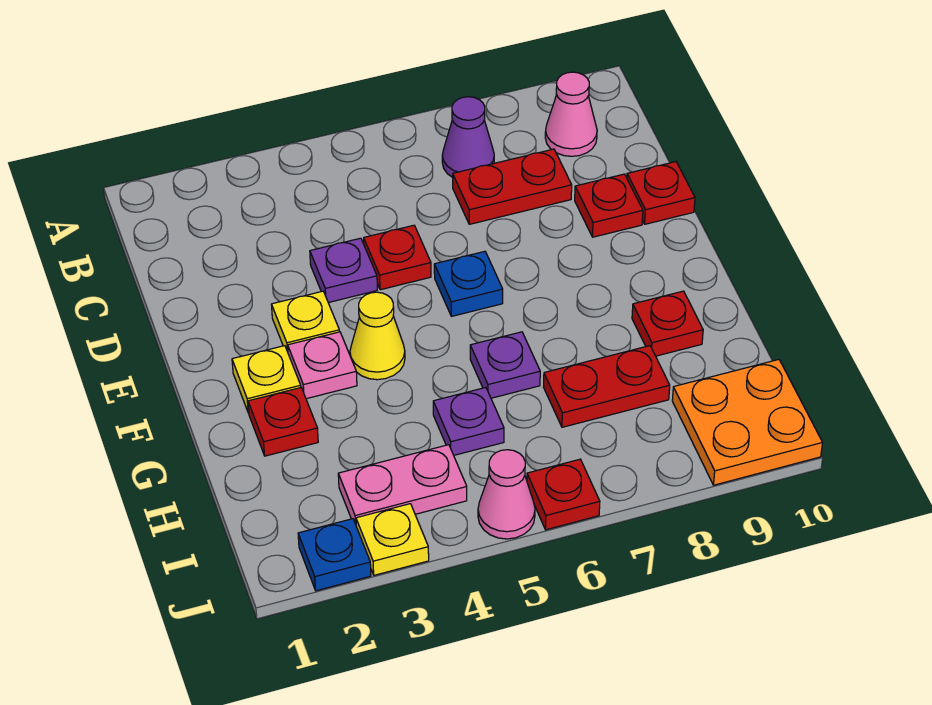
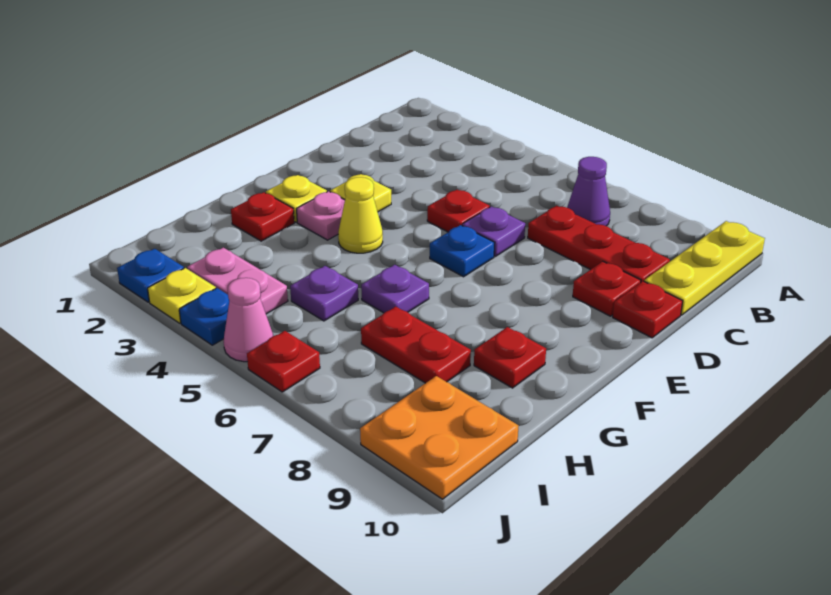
none -> yellow 1x3 plate [644,221,765,315]
pink 1x1 cone [545,72,597,156] -> none
red 1x2 plate [453,149,572,224] -> red 1x3 plate [528,205,670,282]
purple 1x1 plate [310,238,377,303] -> purple 1x1 plate moved to [462,206,525,256]
none -> blue 1x1 plate [179,288,229,345]

